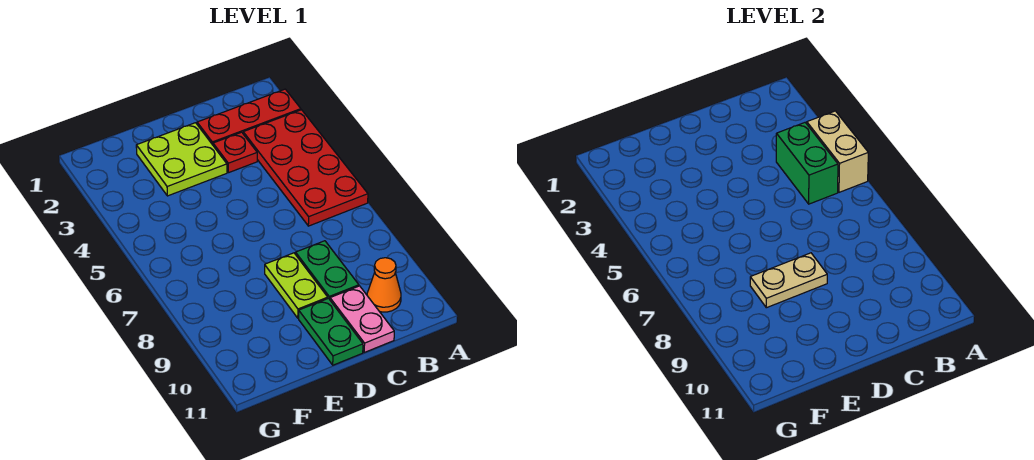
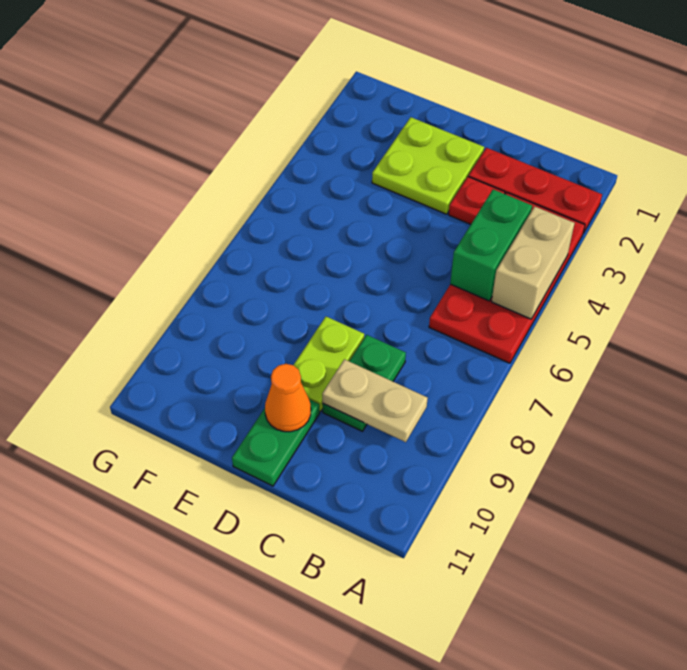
orange 1x1 cone [367,258,401,312] -> orange 1x1 cone moved to [265,364,311,432]
pink 1x2 plate [330,286,394,352] -> none
tan 1x2 plate [750,253,827,308] -> tan 1x2 plate moved to [322,359,428,442]

